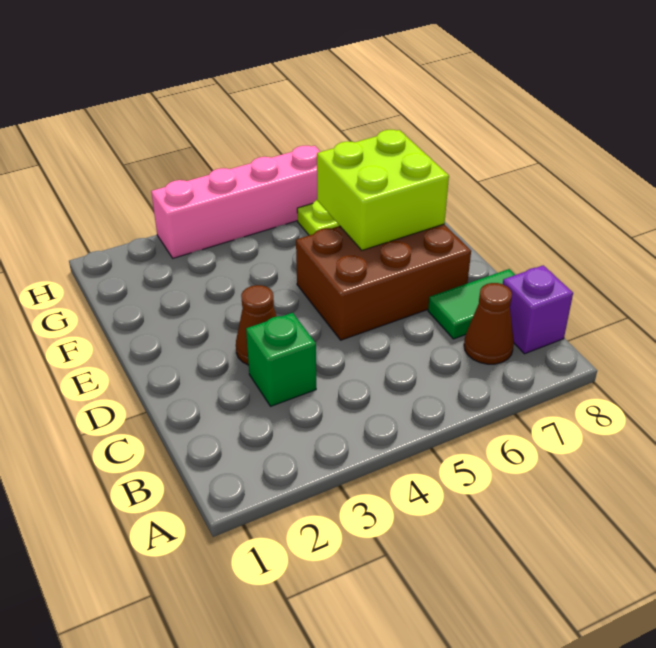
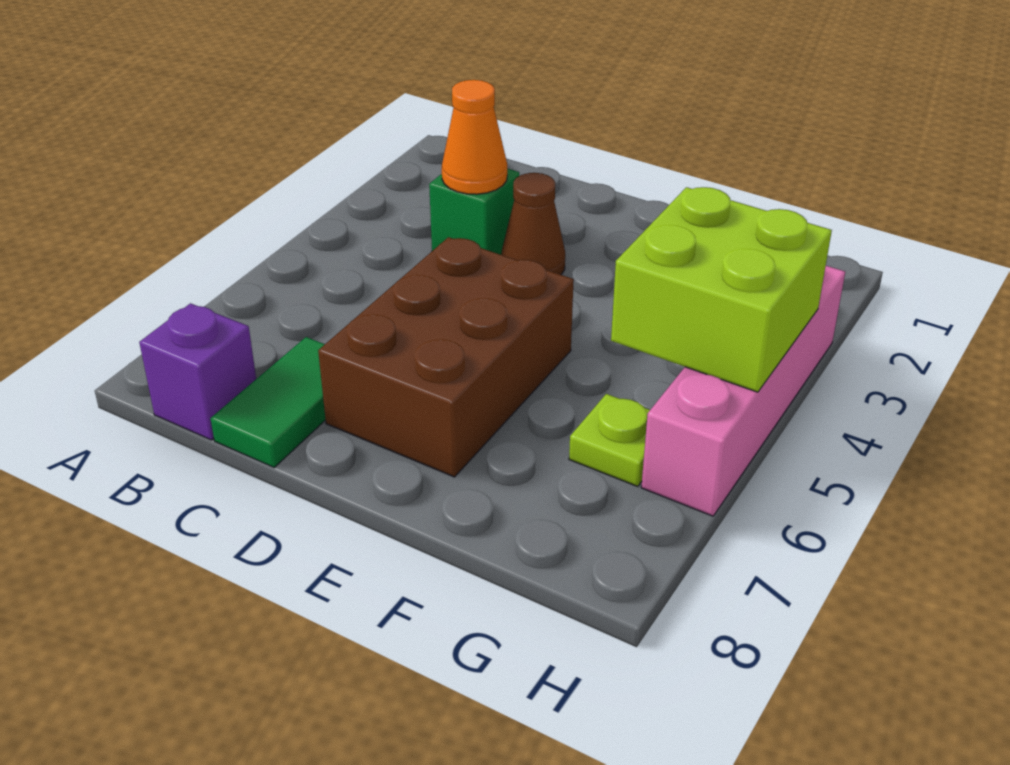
brown 1x1 cone [464,283,514,364] -> none
none -> orange 1x1 cone [442,80,507,194]
lime 2x2 brick [317,130,449,250] -> lime 2x2 brick moved to [611,187,832,392]

